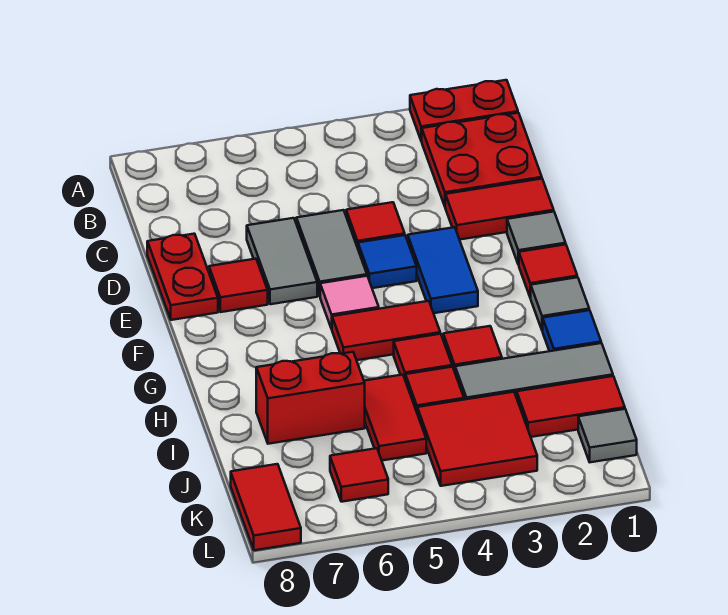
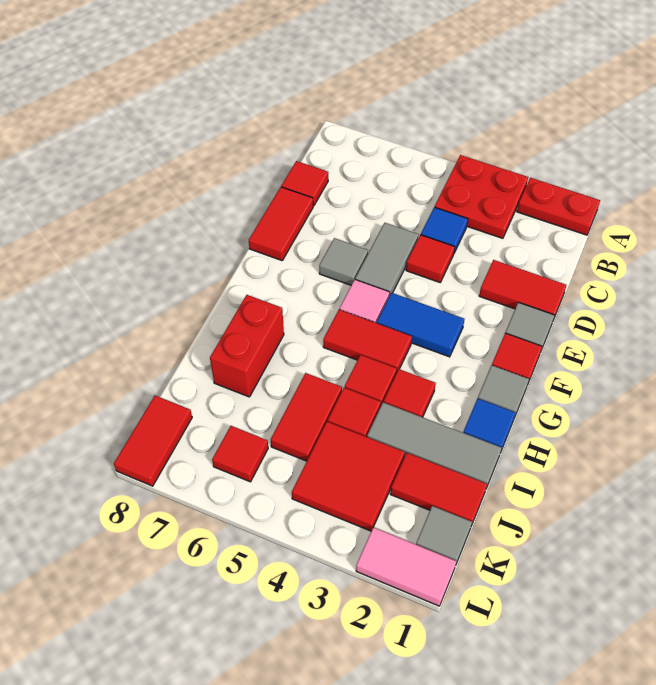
red 2x2 plate [422,113,542,206] -> red 2x2 plate moved to [435,155,528,238]
grey 1x2 tile [247,218,317,304] -> grey 1x1 tile [319,238,368,285]
red 1x2 plate [147,234,218,320] -> red 1x2 tile [249,187,313,261]
blue 1x2 tile [408,227,478,313] -> blue 1x2 tile turned to [377,293,464,357]
blue 1x1 tile [358,235,417,288] -> blue 1x1 tile moved to [421,207,468,253]
red 1x1 tile [209,259,268,312] -> red 1x1 tile moved to [281,161,328,206]
red 1x2 brick [256,352,365,444] -> red 1x2 brick turned to [210,295,284,397]
none -> pink 1x2 tile [356,527,457,606]

